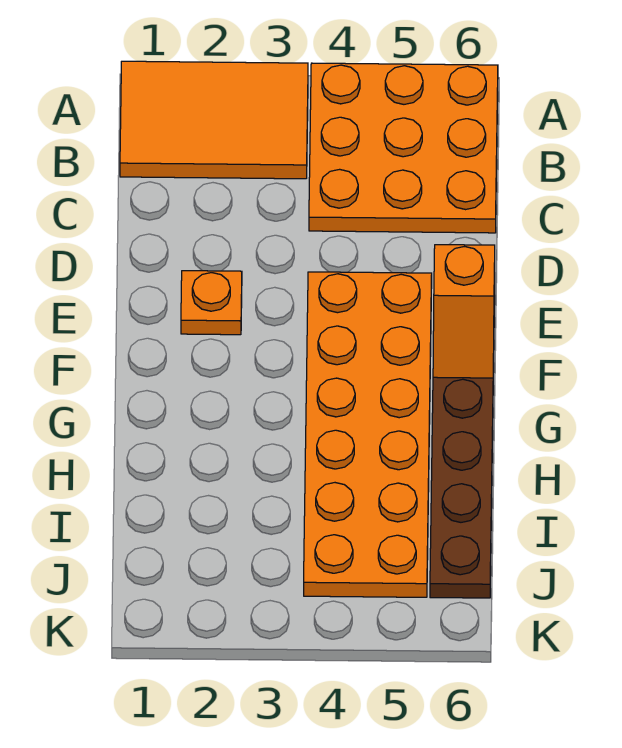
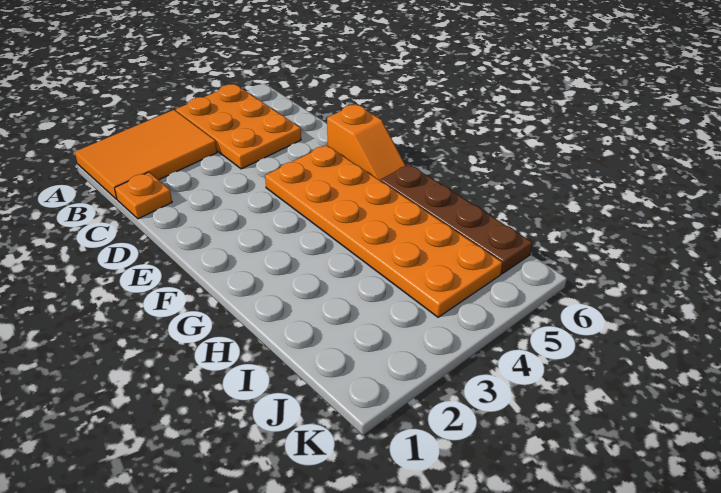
orange 3x3 plate [309,63,498,233] -> orange 2x3 plate [176,84,301,169]
orange 1x1 plate [181,271,242,335] -> orange 1x1 plate moved to [115,172,172,219]

